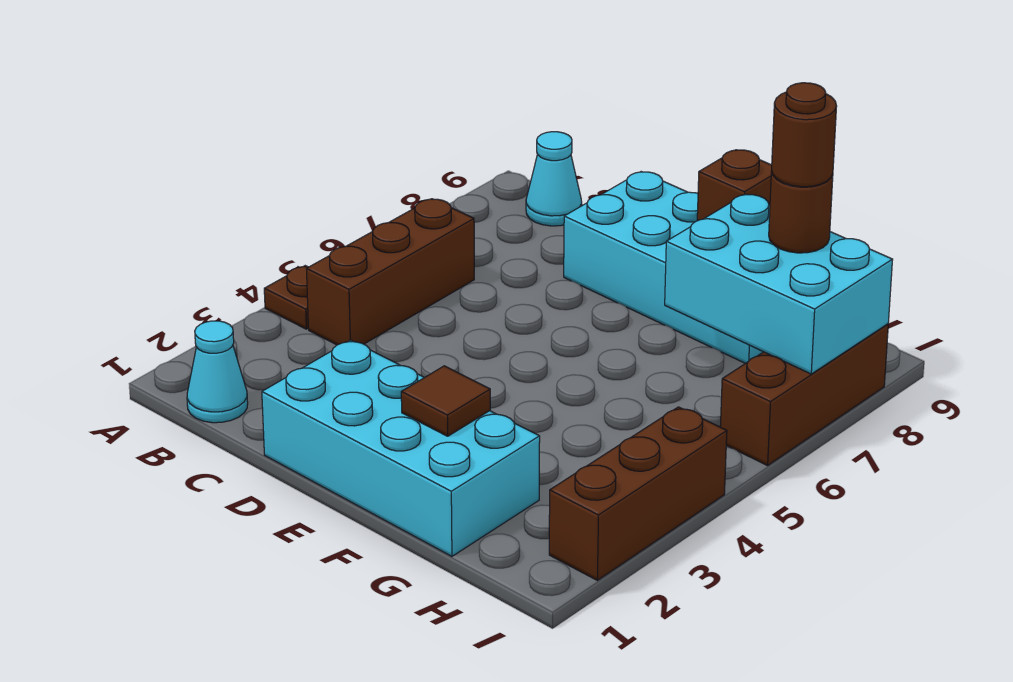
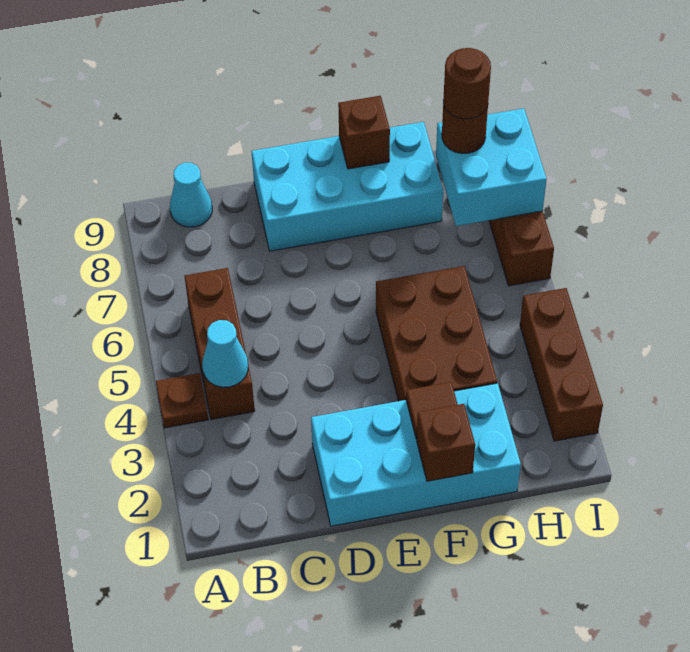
cyan 1x1 cone [187,321,248,423] -> cyan 1x1 cone moved to [202,320,248,387]
none -> brown 1x1 brick [417,404,475,481]
none -> brown 2x3 brick [376,266,497,401]
cyan 2x3 brick [665,194,893,374] -> cyan 2x2 brick [436,108,547,226]

